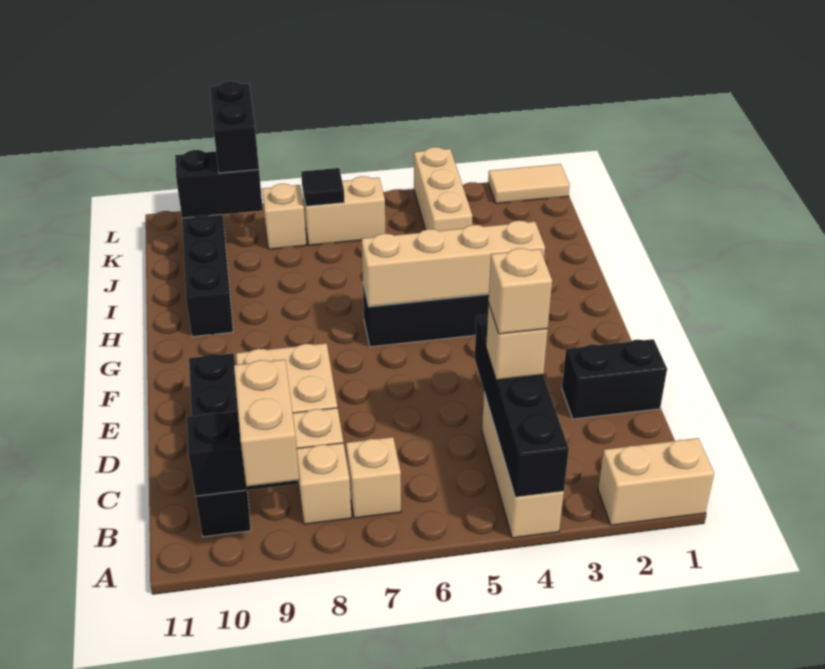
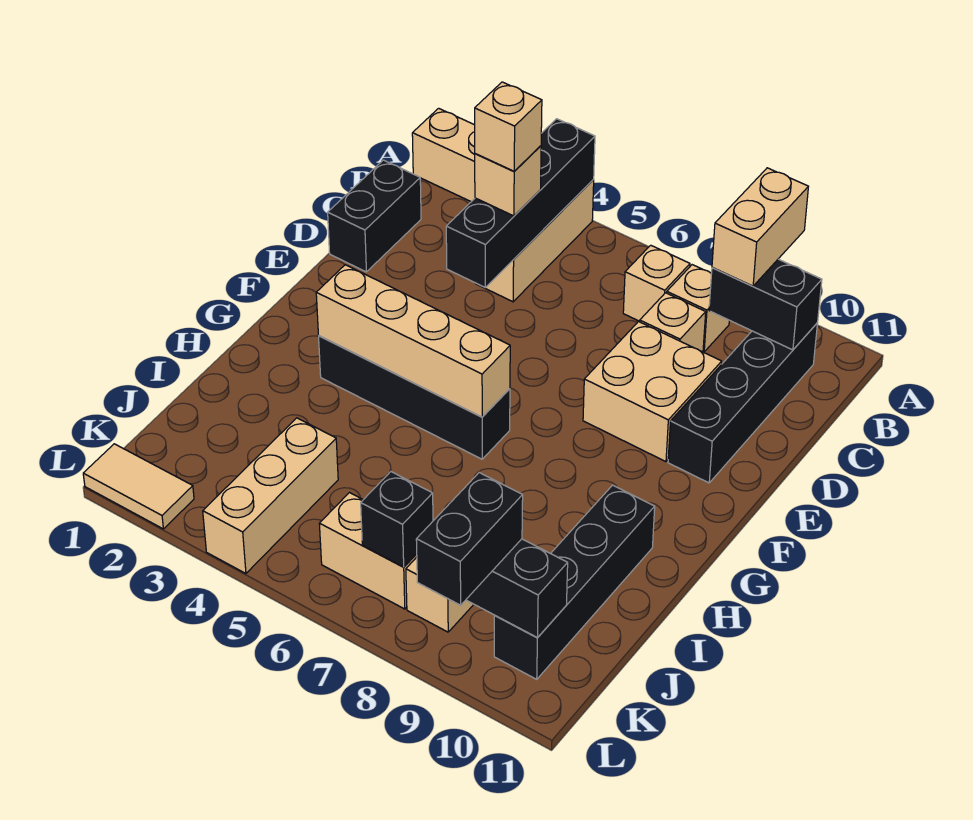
black 1x2 brick [562,339,667,419] -> black 1x2 brick turned to [328,160,421,272]
black 1x1 tile [301,168,344,206] -> black 1x1 brick [361,472,433,567]

